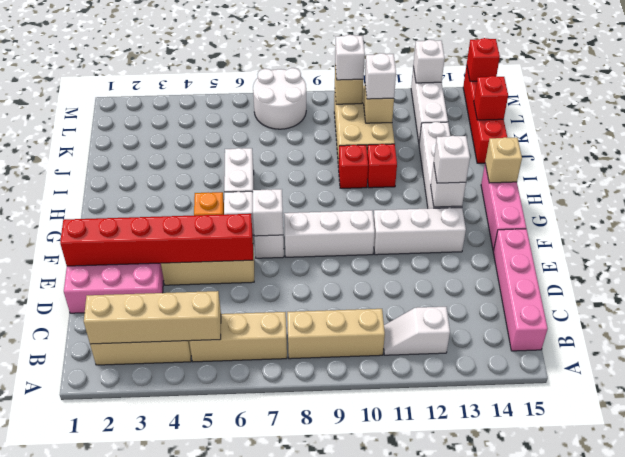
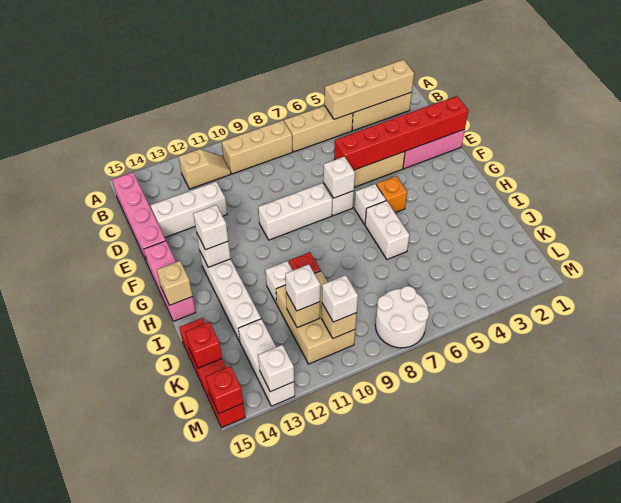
white 1x2 slope [384,307,450,355] -> tan 1x2 slope [179,149,231,189]
white 1x3 brick [374,208,466,255] -> white 1x3 brick moved to [150,182,227,237]
red 1x1 brick [367,144,397,188] -> white 1x1 brick [266,261,293,304]

